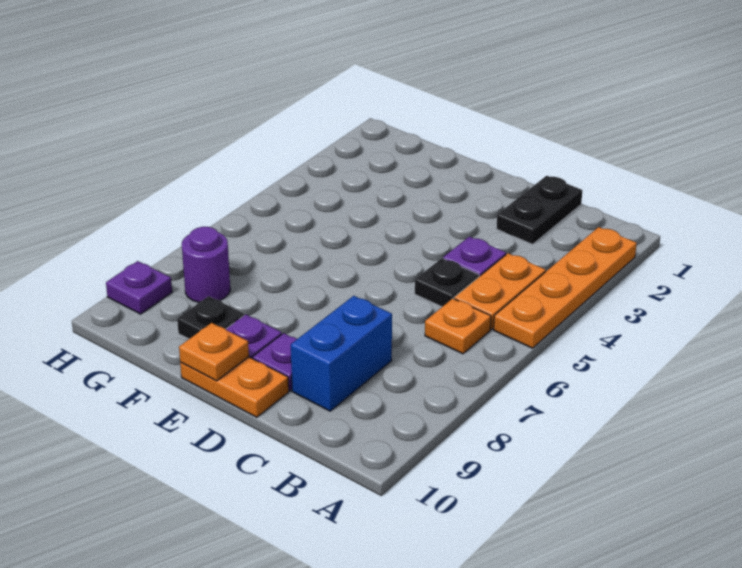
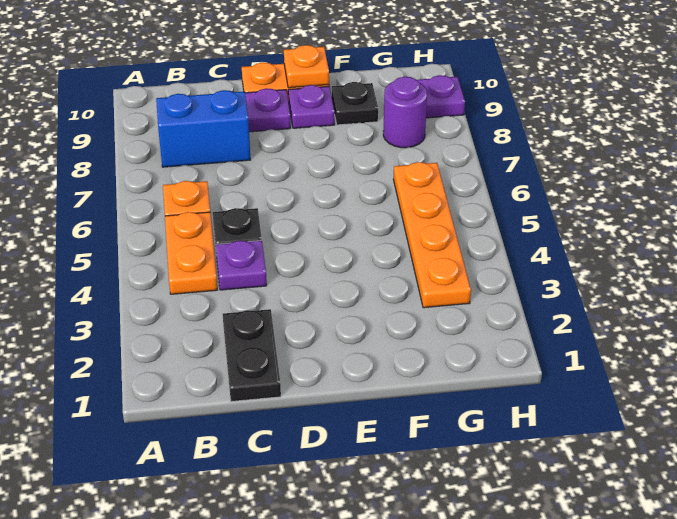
orange 1x4 plate [494,227,637,348] -> orange 1x4 plate moved to [394,162,471,308]
blue 1x2 brick [291,296,392,411] -> blue 1x2 brick turned to [156,90,251,167]

